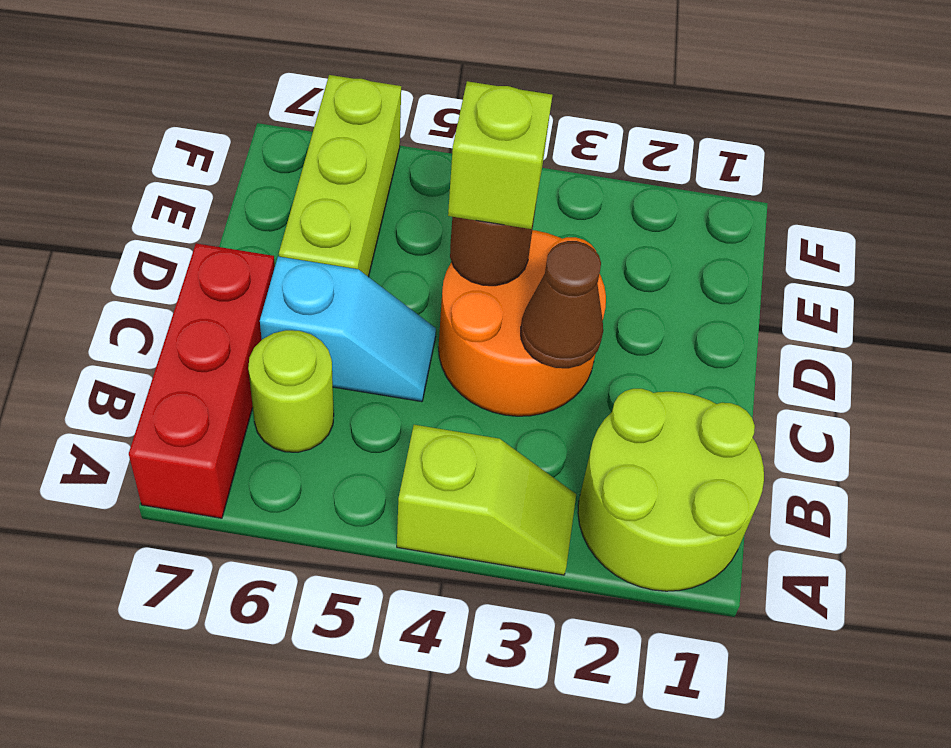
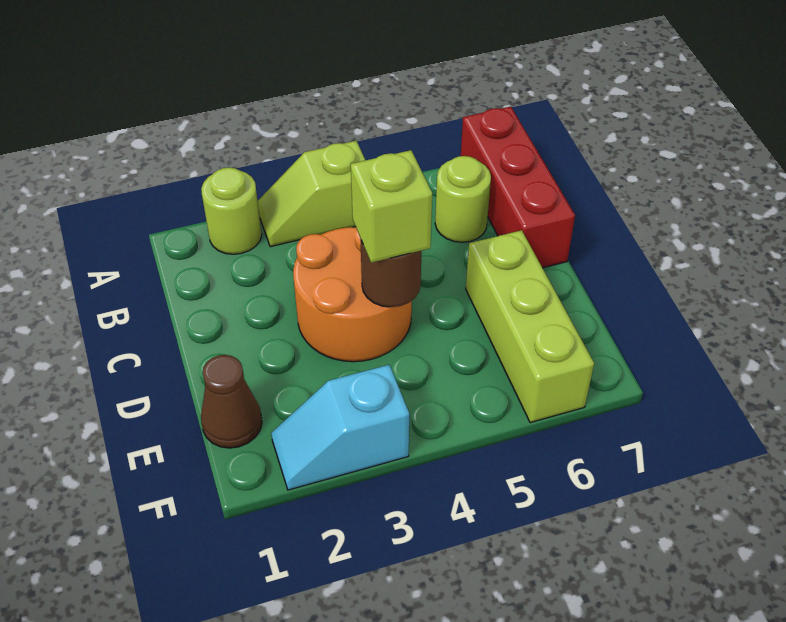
lime 2x2 round brick [578,389,764,591] -> lime 1x1 round brick [201,167,262,254]
brown 1x1 cone [521,241,603,368] -> brown 1x1 cone moved to [201,355,262,448]
cyan 1x2 slope [260,257,436,402] -> cyan 1x2 slope moved to [271,365,409,490]

